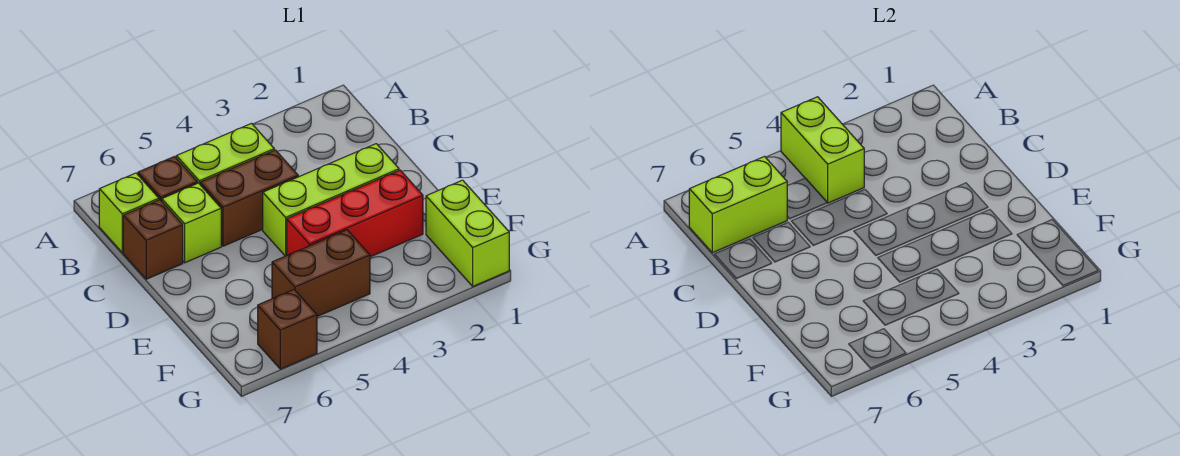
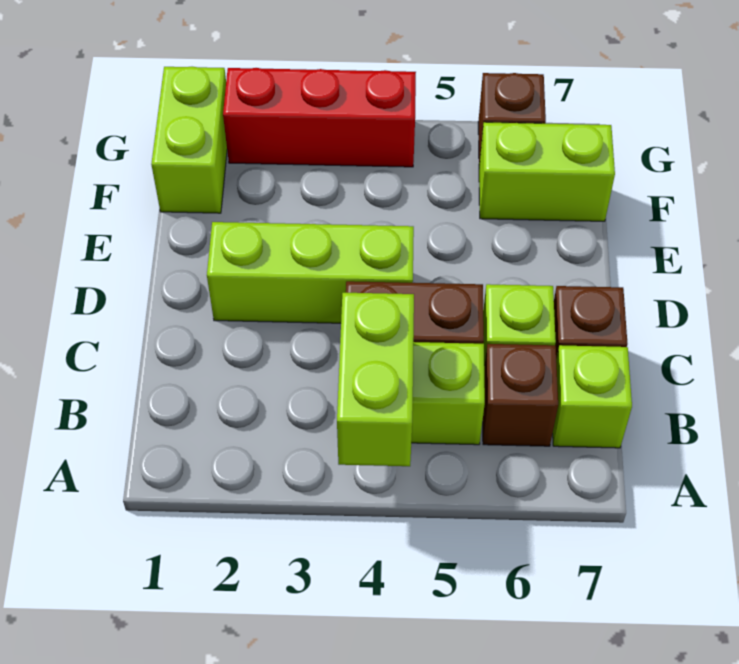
lime 1x2 brick [689,157,787,253] -> lime 1x2 brick moved to [479,122,615,221]
red 1x3 brick [287,170,423,257] -> red 1x3 brick moved to [223,68,416,167]
brown 1x2 brick [272,230,370,316] -> none

